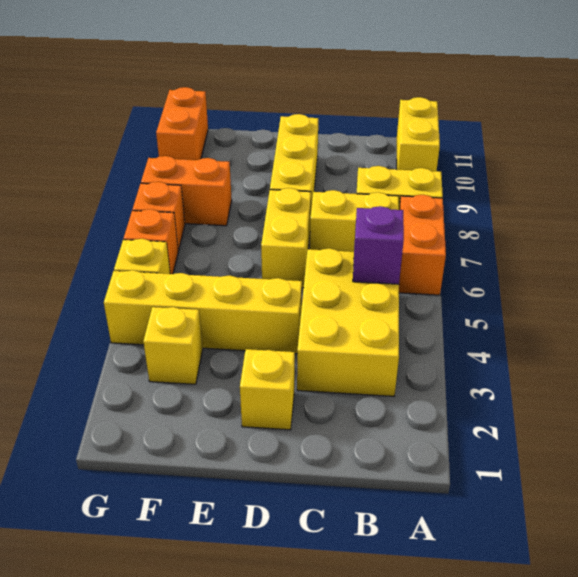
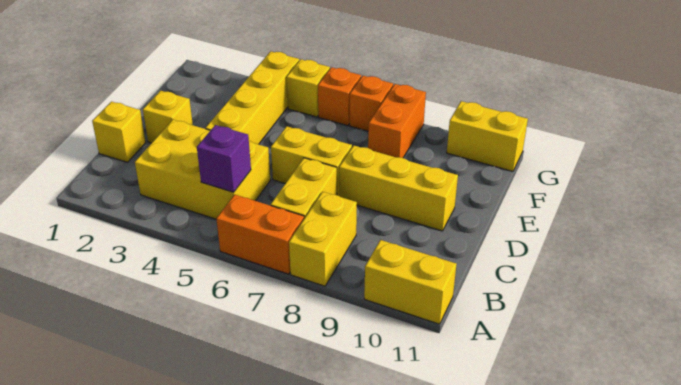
yellow 1x1 brick [143,307,203,384] -> yellow 1x1 brick moved to [92,102,146,162]
orange 1x2 brick [156,87,208,160] -> yellow 1x2 brick [447,101,528,172]

